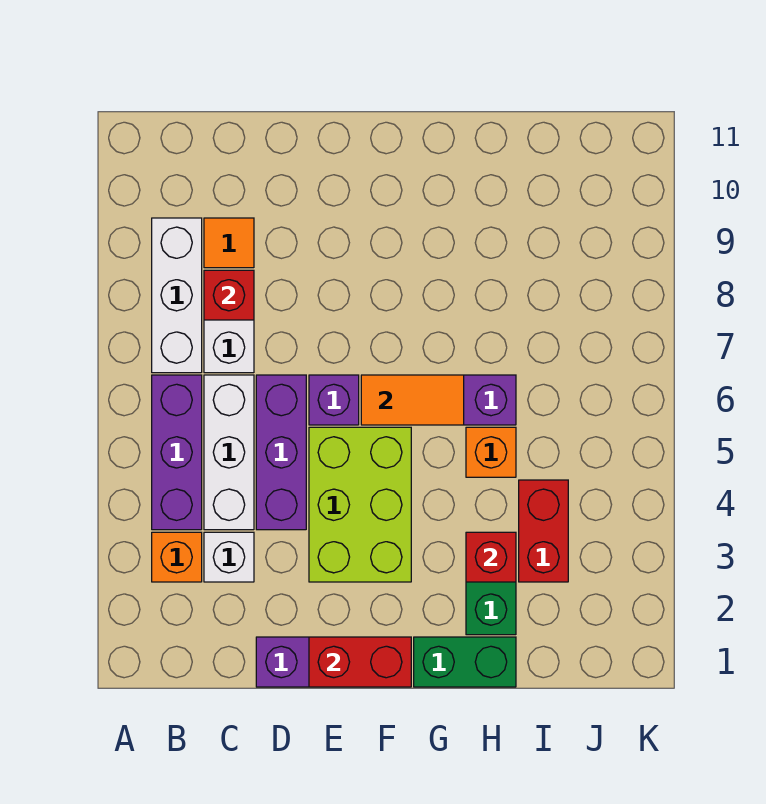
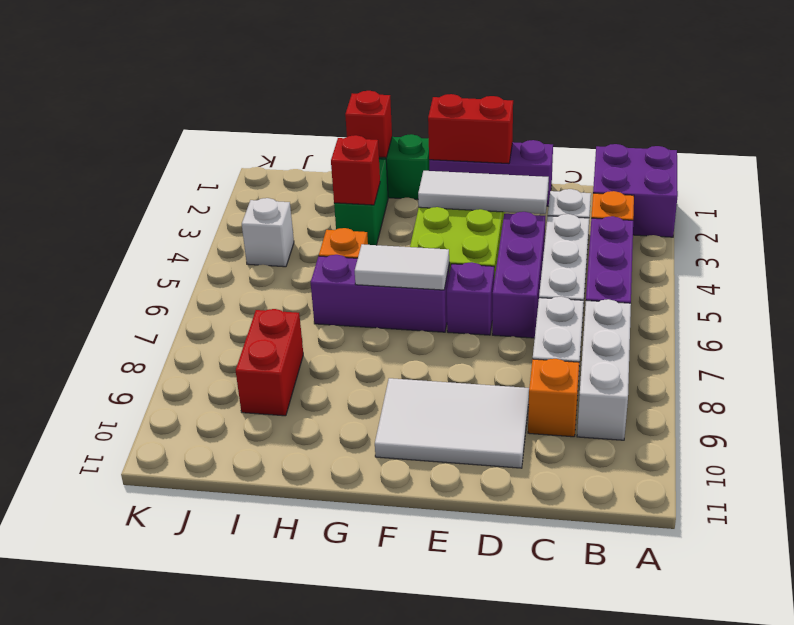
none -> purple 2x2 brick [593,144,678,237]
red 1x1 brick [204,270,254,320] -> red 1x1 brick moved to [345,91,392,158]
orange 1x1 tile [204,218,254,268] -> orange 1x1 brick [528,359,579,437]
none -> white 1x3 tile [418,171,549,214]
none -> white 2x3 tile [375,378,529,468]
orange 1x2 tile [361,375,464,425] -> white 1x2 tile [355,244,449,290]
red 1x2 brick [519,480,568,582] -> red 1x2 brick moved to [236,309,303,416]
none -> white 1x1 brick [242,198,294,267]

